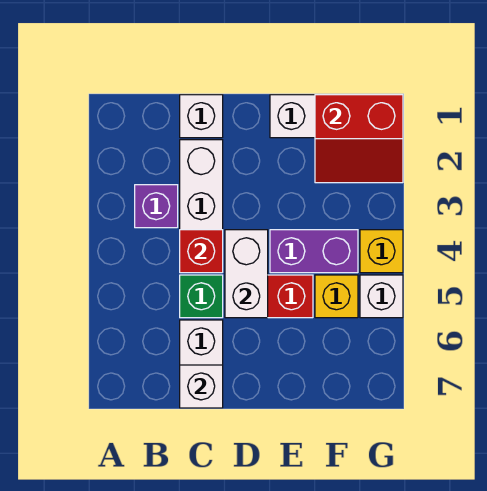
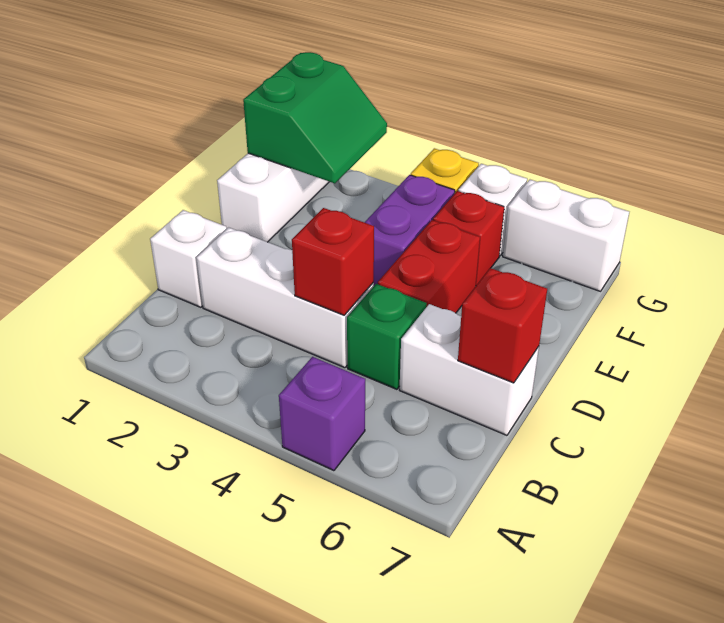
purple 1x1 brick [135,185,178,228] -> purple 1x1 brick moved to [279,357,365,471]
white 1x1 brick [180,365,223,408] -> red 1x1 brick [458,268,547,383]
white 1x2 brick [225,230,268,318] -> white 1x2 brick moved to [503,180,629,291]
red 2x2 slope [315,95,403,183] -> green 2x2 slope [243,52,387,183]
yellow 1x1 brick [315,275,358,318] -> red 1x1 brick [433,191,504,285]

